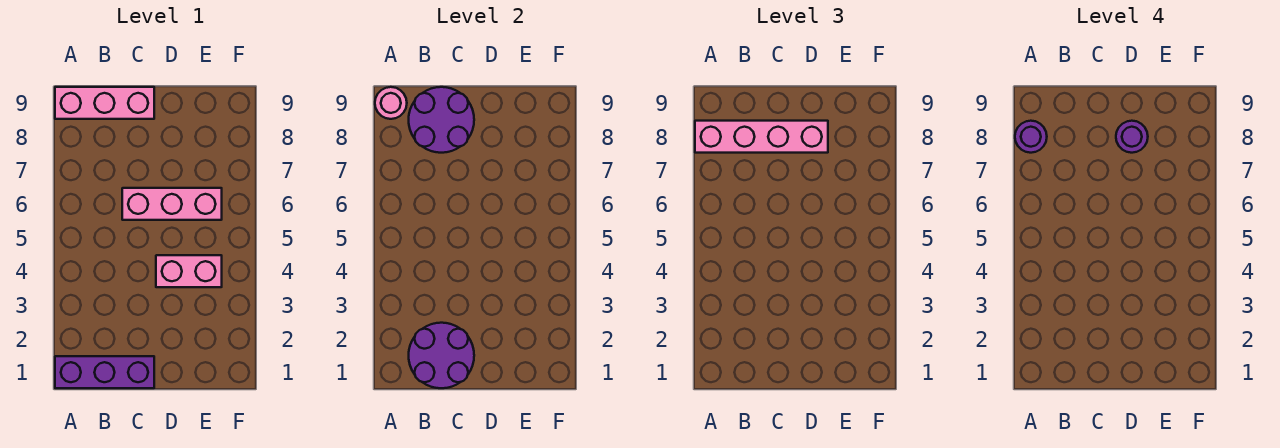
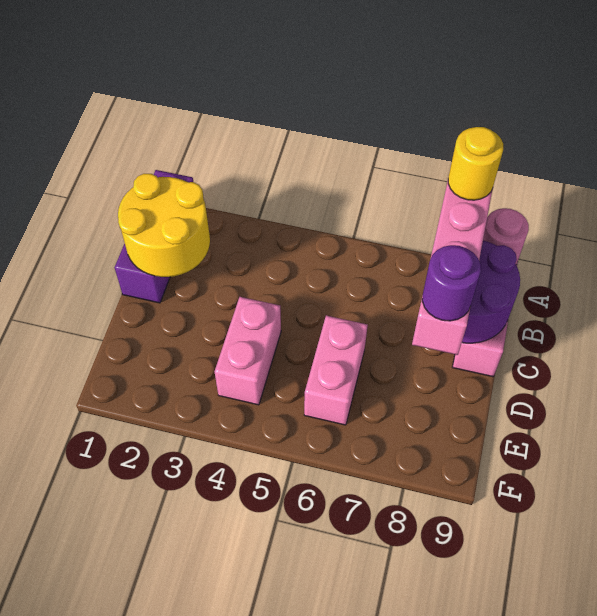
purple 1x1 round brick [1015,121,1047,153] -> yellow 1x1 round brick [448,127,503,200]
purple 2x2 round brick [409,323,474,388] -> yellow 2x2 round brick [118,174,210,277]
pink 1x3 brick [122,188,222,220] -> pink 1x2 brick [304,316,368,425]

